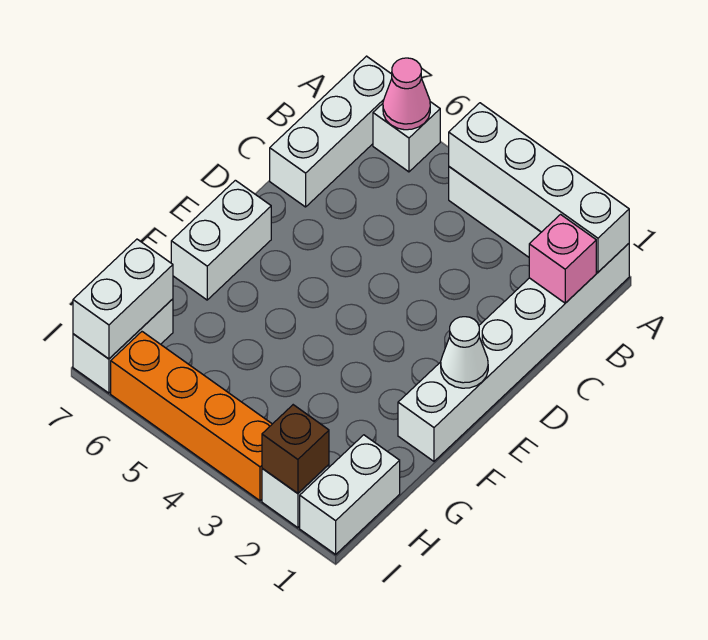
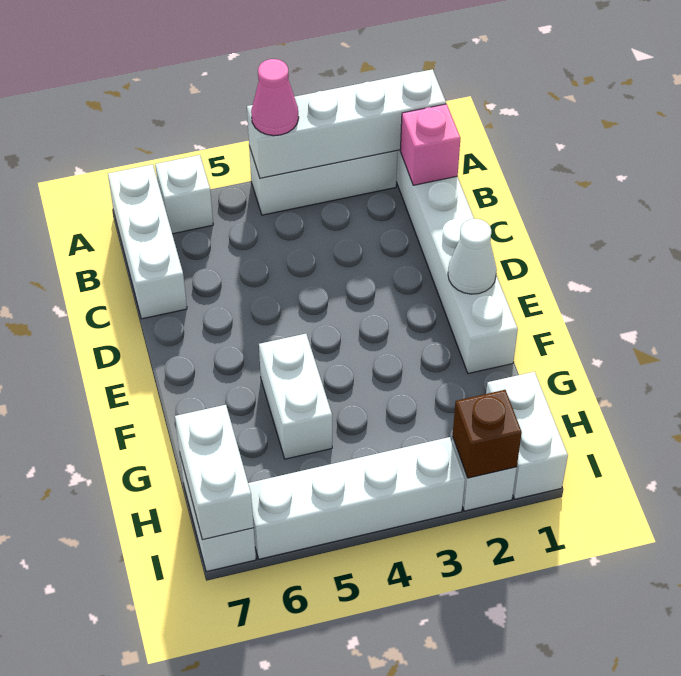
pink 1x1 cone [383,58,430,130] -> pink 1x1 cone moved to [251,59,299,136]
white 1x2 brick [171,180,271,300] -> white 1x2 brick moved to [259,334,332,459]
orange 1x4 brick [111,332,272,501] -> white 1x4 brick [248,437,465,559]

